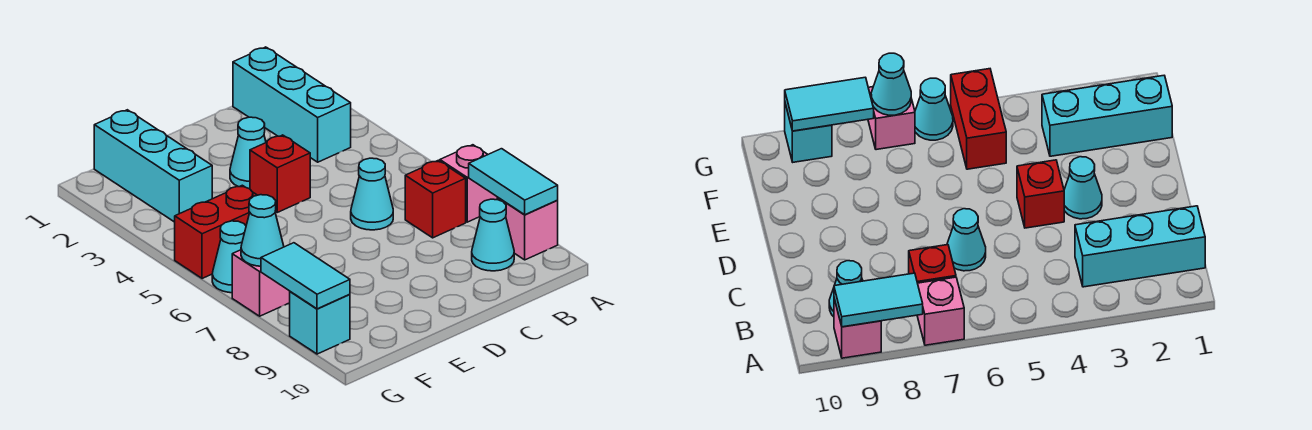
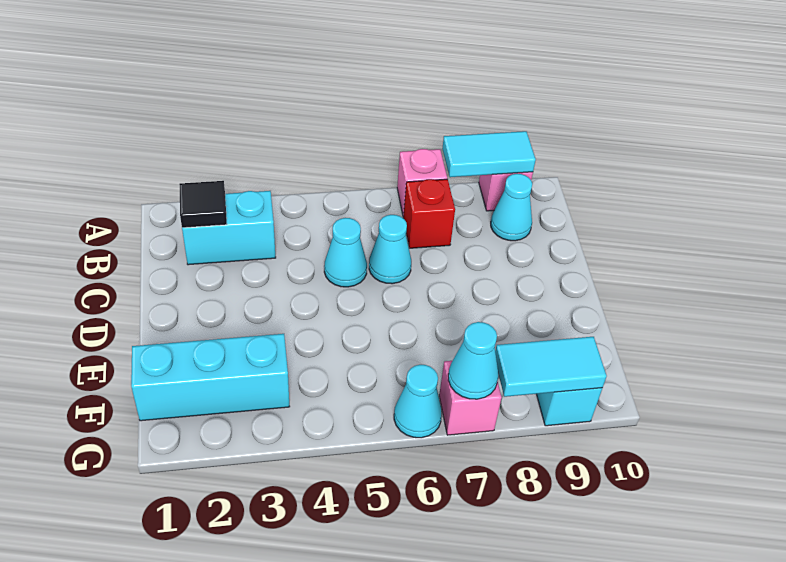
cyan 1x3 brick [233,47,351,162] -> cyan 1x2 brick [182,191,276,265]
none -> black 1x1 tile [179,181,227,228]
cyan 1x1 cone [230,117,266,189] -> cyan 1x1 cone moved to [324,218,367,287]
red 1x1 brick [250,135,310,212] -> none
red 1x2 brick [175,185,257,279] -> none

